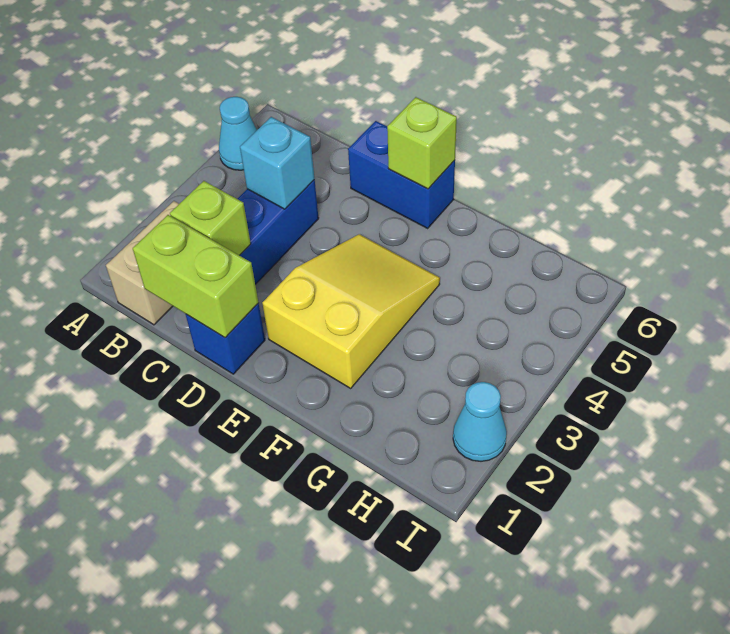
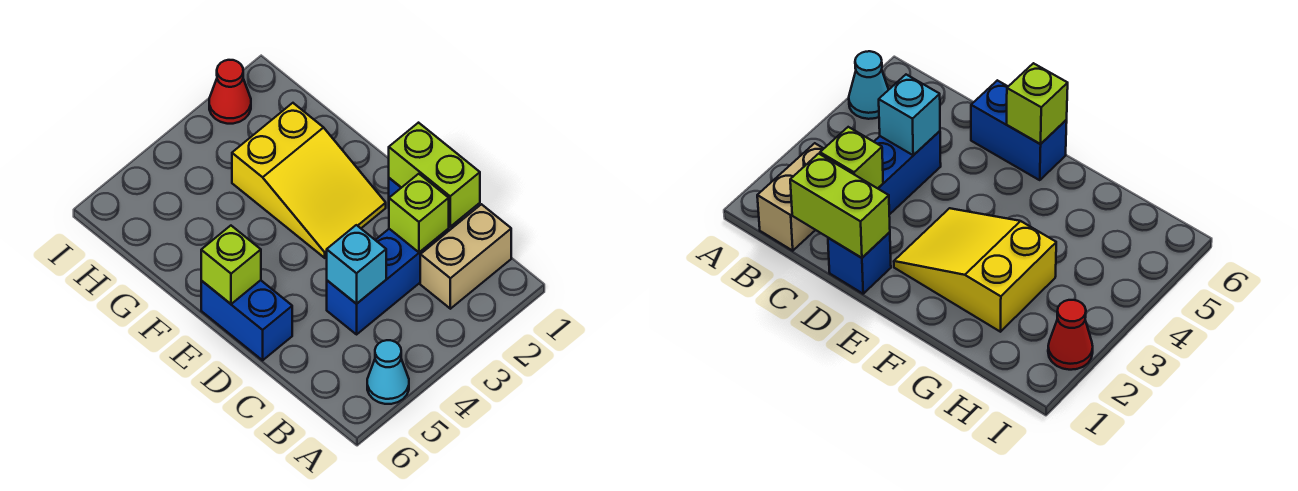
yellow 2x3 slope [262,234,440,388] -> yellow 2x3 slope turned to [232,103,386,258]
cyan 1x1 cone [453,382,507,461] -> red 1x1 cone [209,60,251,124]

